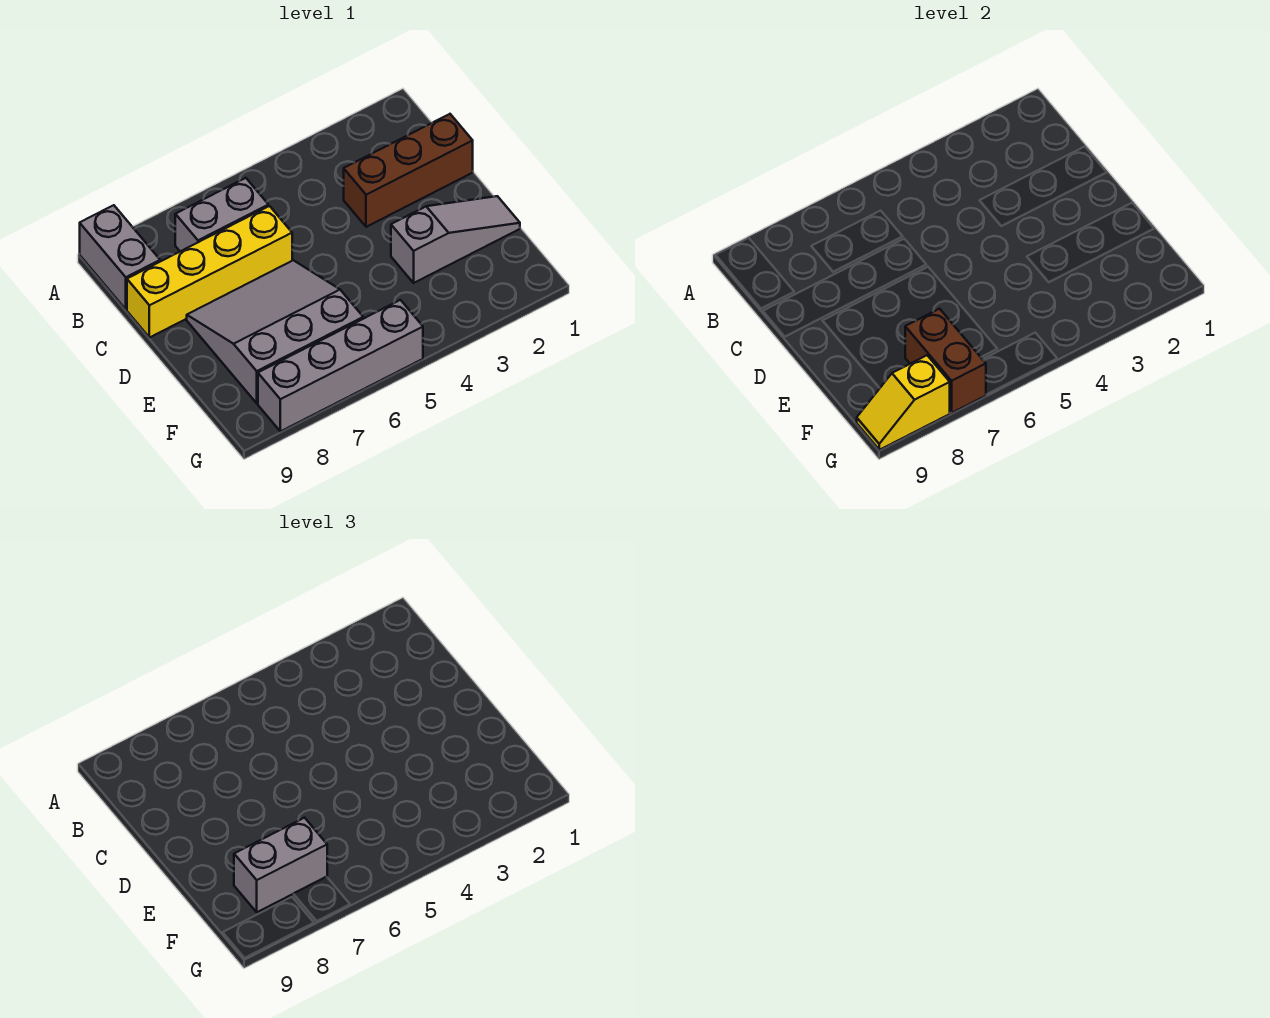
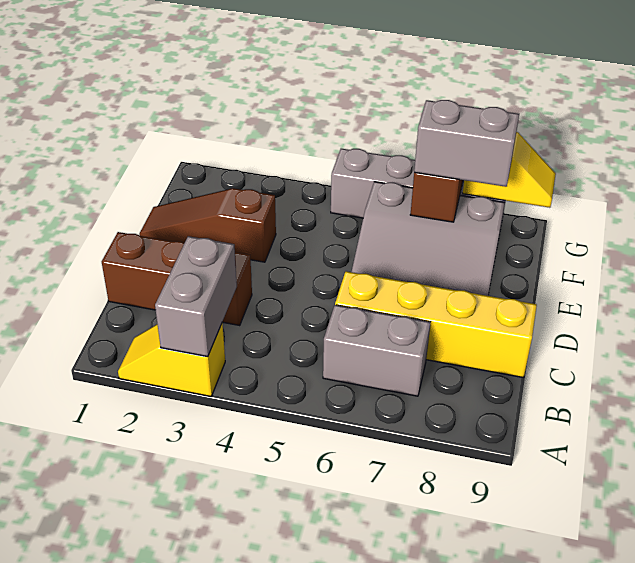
none -> yellow 1x2 slope [118,323,225,396]
grey 1x2 brick [80,205,160,309] -> grey 1x2 brick moved to [155,236,237,357]
grey 1x3 slope [391,196,520,283] -> brown 1x3 slope [139,188,276,262]

